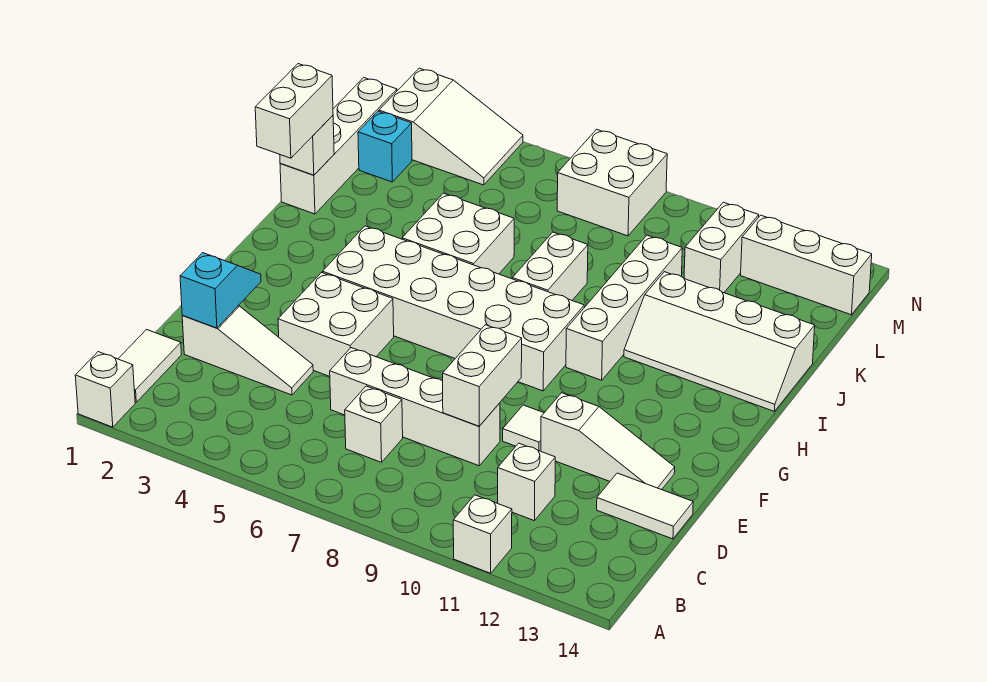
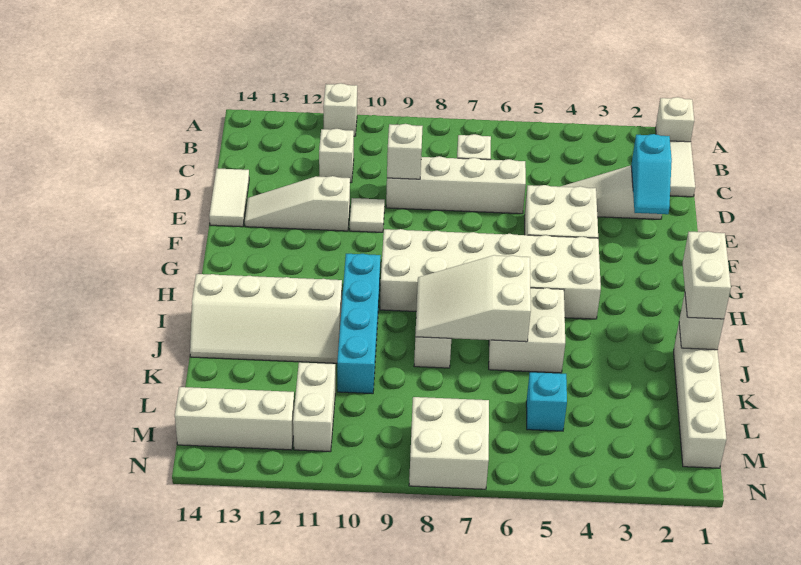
white 1x2 brick [443,325,522,426] -> white 1x1 brick [387,124,423,179]
white 1x2 tile [597,473,693,539] -> white 1x2 tile turned to [209,168,249,227]
white 1x4 brick [566,235,682,380] -> cyan 1x4 brick [337,254,381,394]
white 2x4 slope [624,272,815,412] -> white 2x4 slope turned to [190,274,342,363]
cyan 1x1 brick [358,111,412,182] -> cyan 1x1 brick moved to [526,372,567,431]
white 2x3 slope [379,68,523,185] -> white 2x3 slope moved to [415,255,531,342]

